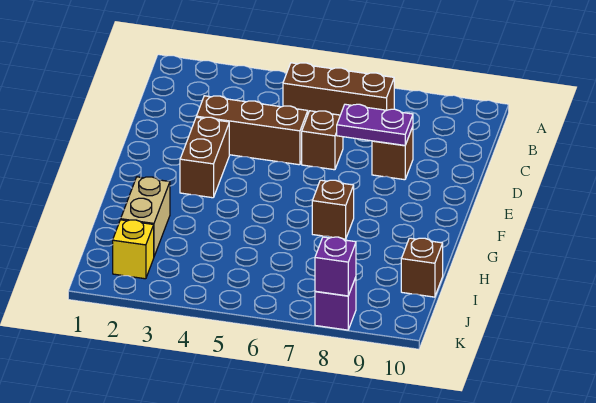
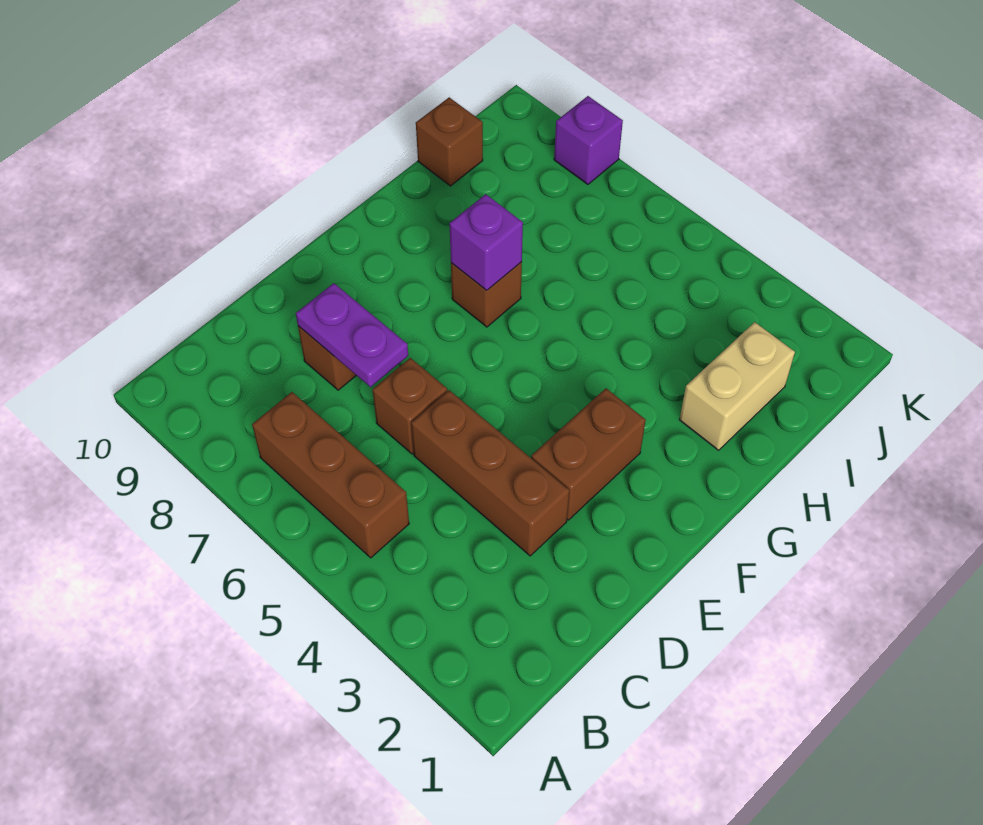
yellow 1x1 brick [113,220,154,279] -> none
purple 1x1 brick [315,237,356,296] -> purple 1x1 brick moved to [449,194,523,290]

